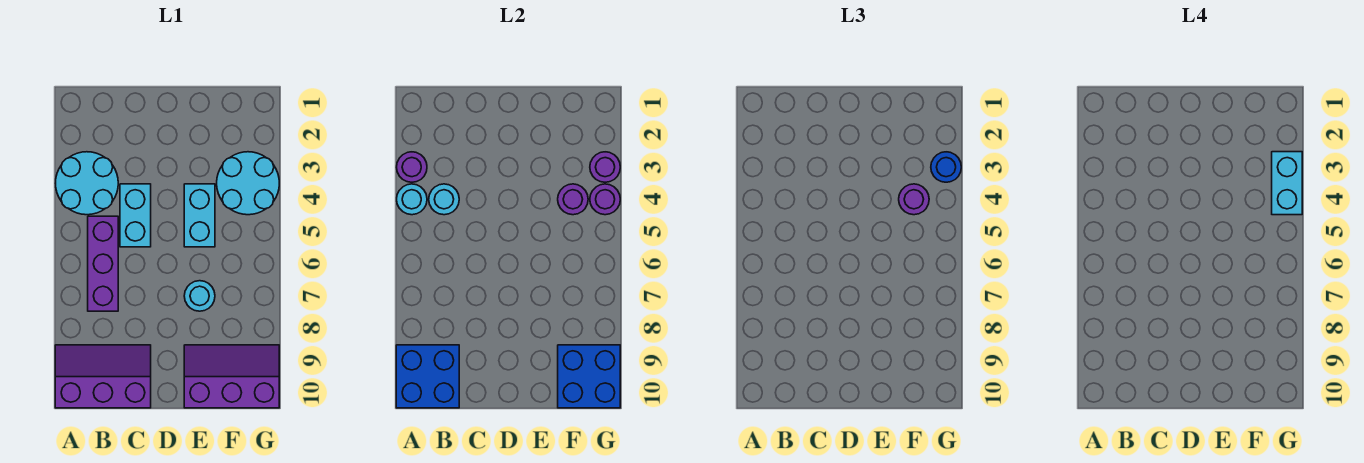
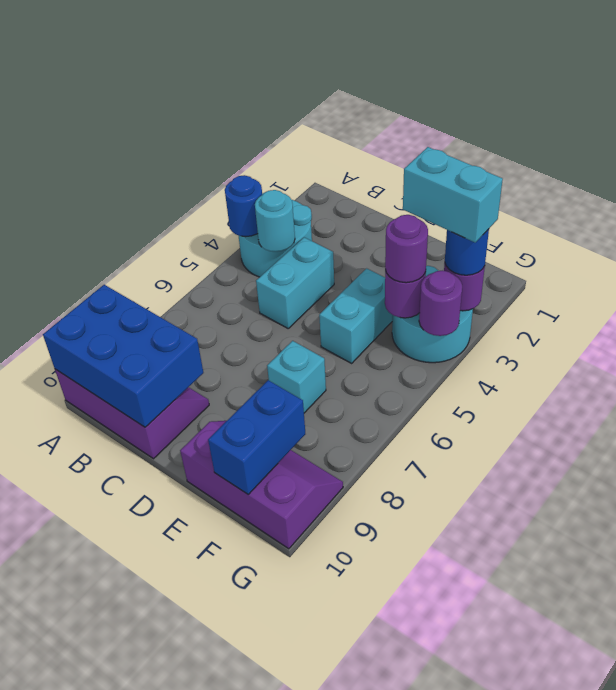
purple 1x1 round brick [397,152,427,182] -> none
cyan 1x1 round brick [397,184,427,215] -> blue 1x1 round brick [225,175,262,237]
blue 2x2 brick [396,345,459,408] -> blue 2x3 brick [43,285,203,427]
purple 1x3 brick [88,216,118,311] -> none
cyan 1x1 round brick [184,281,215,311] -> cyan 1x1 brick [267,341,326,413]
blue 2x2 brick [558,345,620,408] -> blue 1x2 brick [208,380,305,495]
cyan 1x2 brick [1272,152,1302,215] -> cyan 1x2 brick turned to [403,147,503,242]

